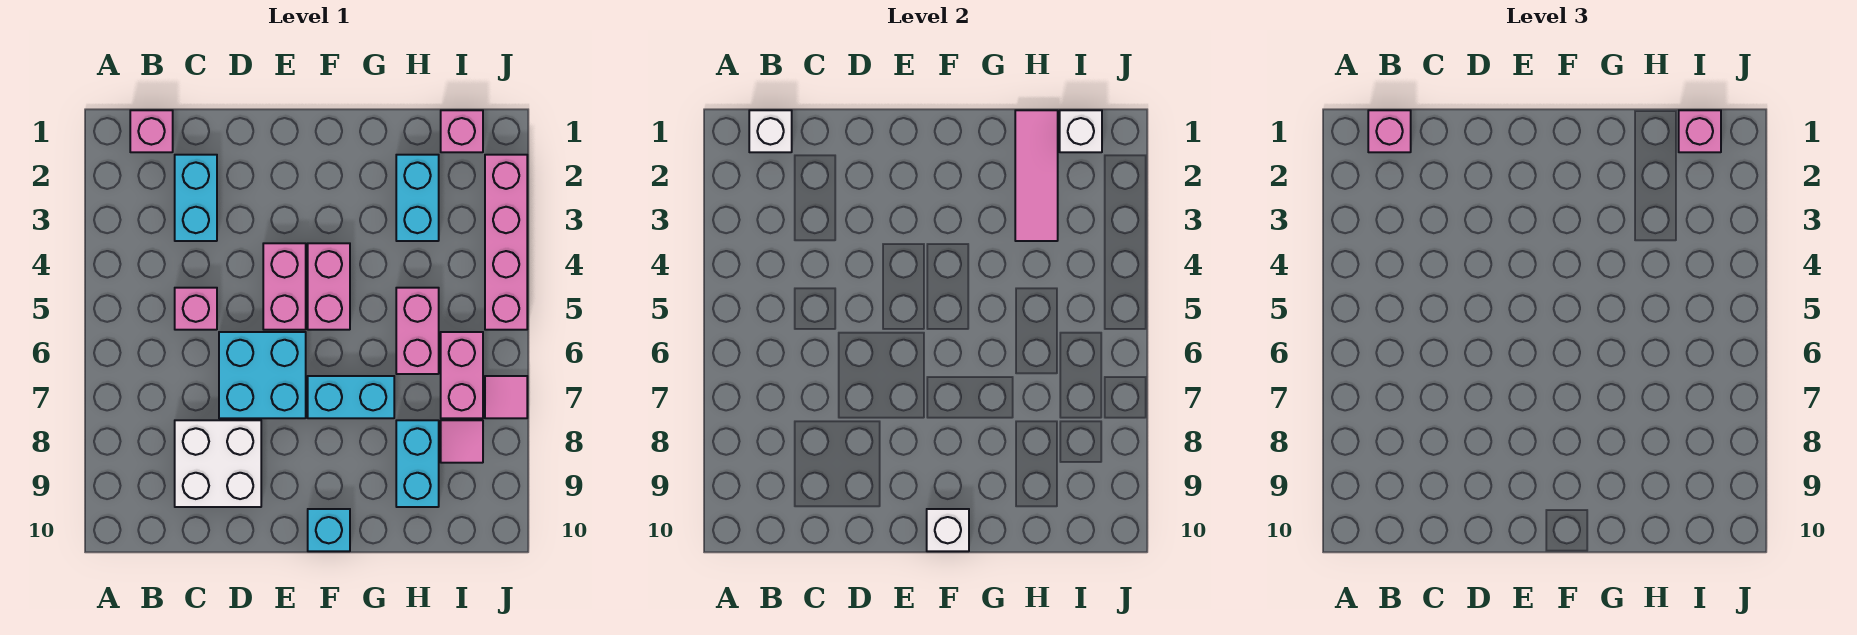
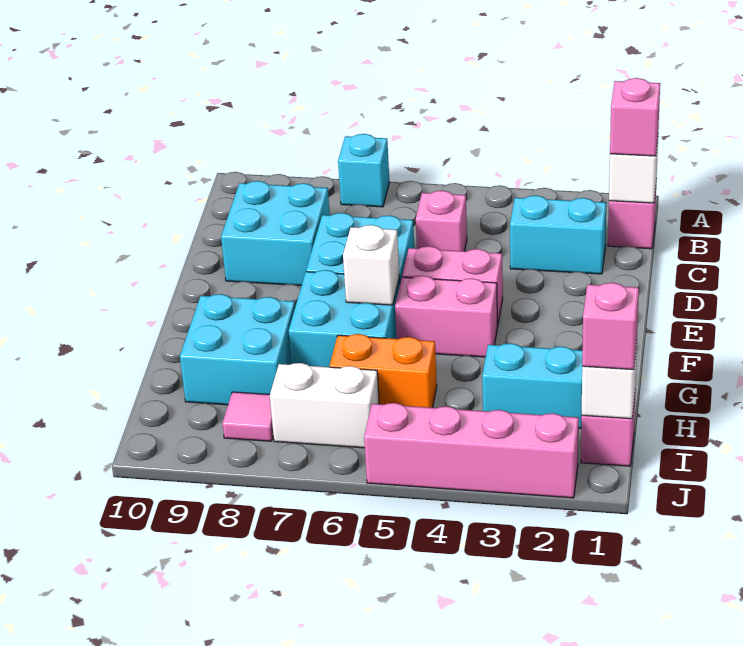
white 2x2 brick [175,420,261,507] -> cyan 2x2 brick [221,181,330,286]
cyan 1x2 brick [308,376,394,418] -> cyan 2x2 brick [289,270,400,367]
cyan 1x1 brick [308,509,350,551] -> cyan 1x1 brick moved to [338,134,389,207]
white 1x1 brick [927,509,969,551] -> white 1x1 brick moved to [343,225,399,305]
pink 1x3 tile [1015,110,1058,241] -> none
pink 1x2 brick [396,288,439,374] -> orange 1x2 brick [330,334,437,408]
cyan 1x2 brick [396,420,439,507] -> cyan 2x2 brick [180,294,295,405]
pink 1x2 brick [441,332,483,418] -> white 1x2 brick [270,363,379,448]
pink 1x1 tile [485,376,527,418] -> none

